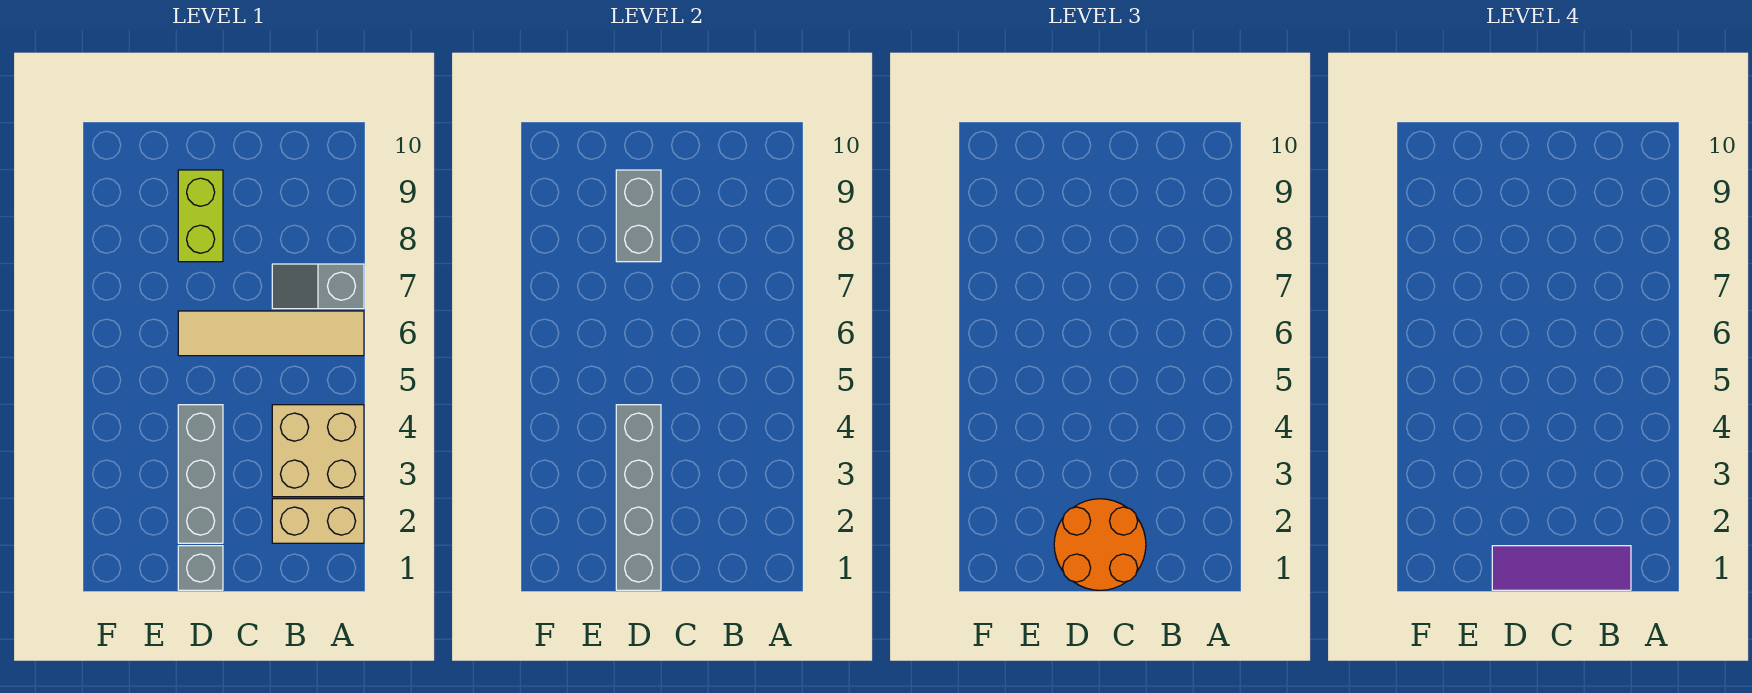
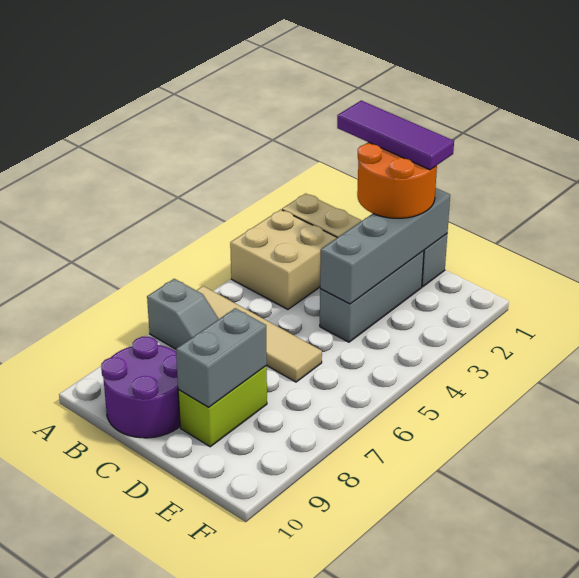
none -> purple 2x2 round brick [101,337,180,438]

